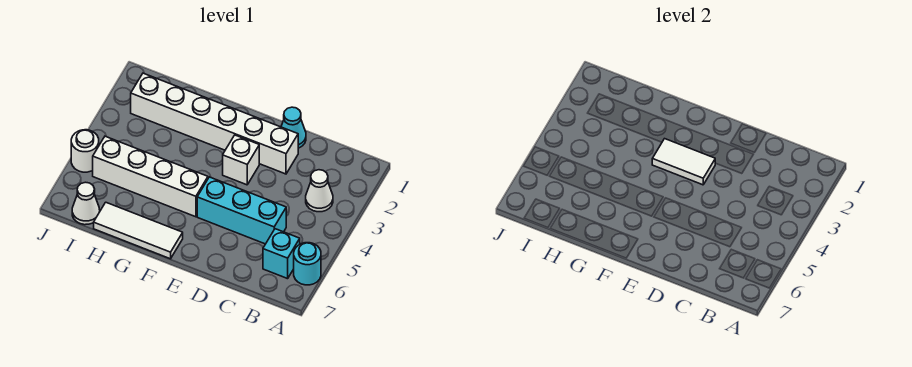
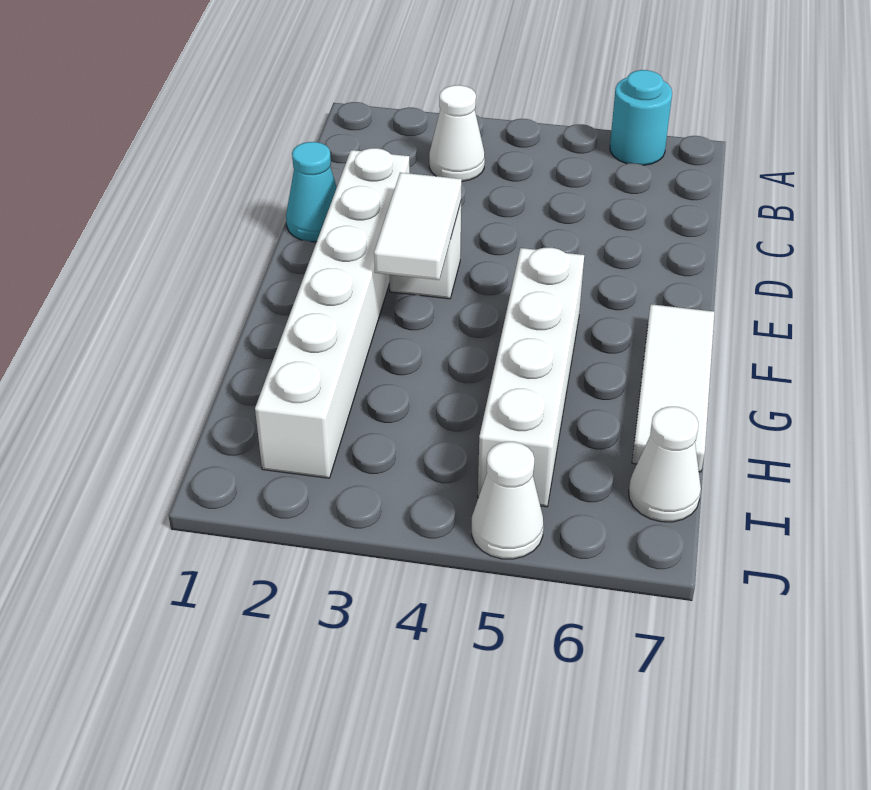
cyan 1x1 brick [263,229,300,279] -> none
cyan 1x3 brick [197,177,286,244] -> none
white 1x1 round brick [71,130,99,172] -> white 1x1 cone [472,442,544,559]

